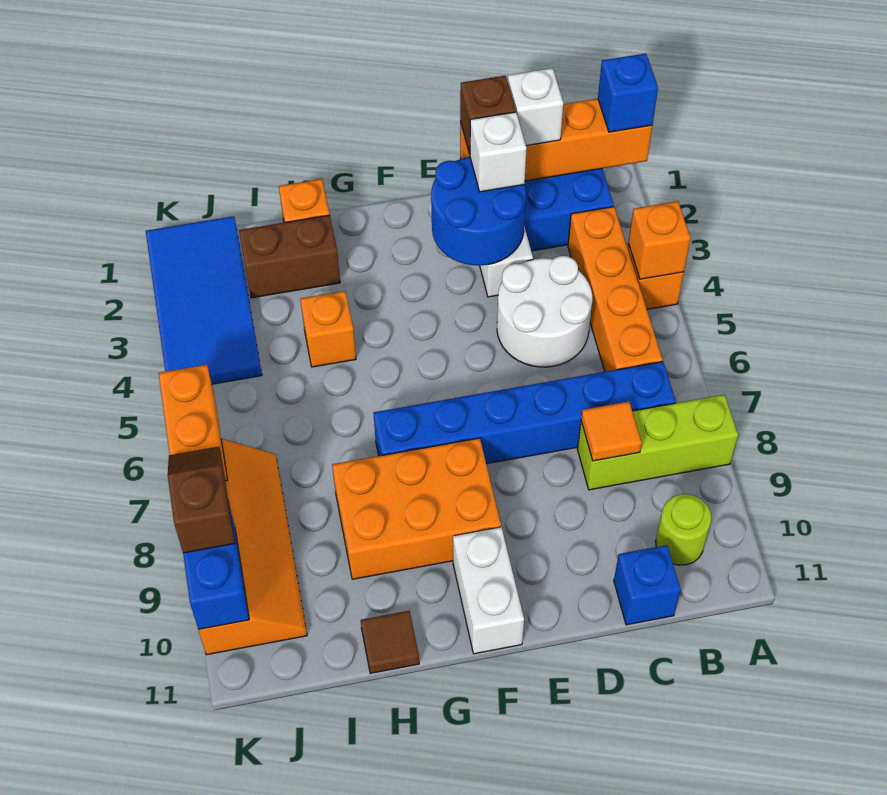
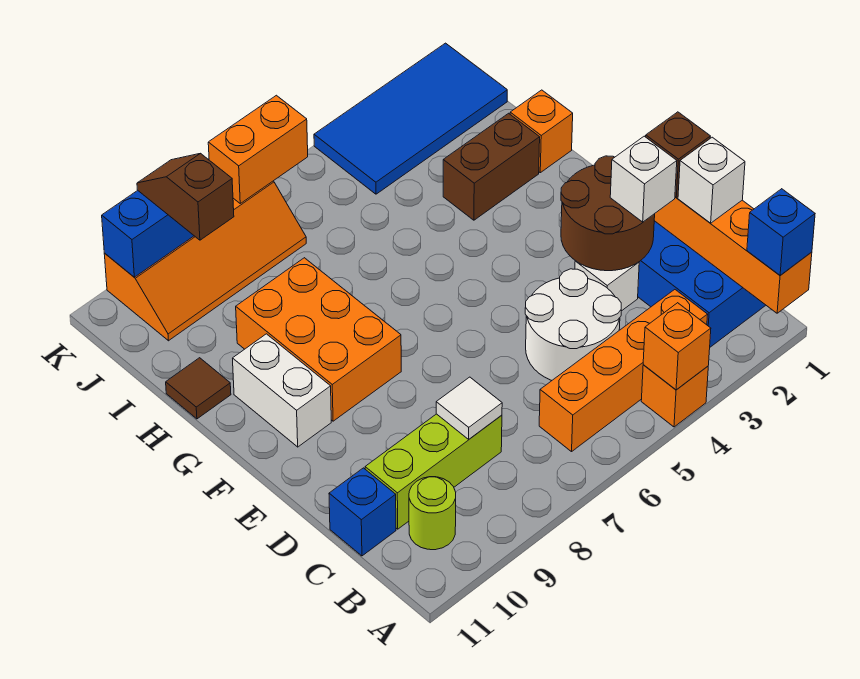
lime 1x3 brick [577,395,738,490] -> lime 1x3 brick turned to [365,414,502,529]
blue 1x6 brick [374,362,676,464] -> none
orange 1x1 tile [581,402,642,461] -> white 1x1 tile [436,377,502,439]
blue 2x2 round brick [431,157,526,265] -> brown 2x2 round brick [561,156,655,271]
white 1x2 brick [453,527,524,654] -> white 1x2 brick turned to [233,334,331,447]
brown 1x2 brick [239,215,340,298] -> brown 1x2 brick turned to [443,113,540,220]
orange 1x1 brick [300,291,356,367] -> none
brown 1x2 slope [168,447,235,553] -> brown 1x2 slope turned to [137,153,234,240]

